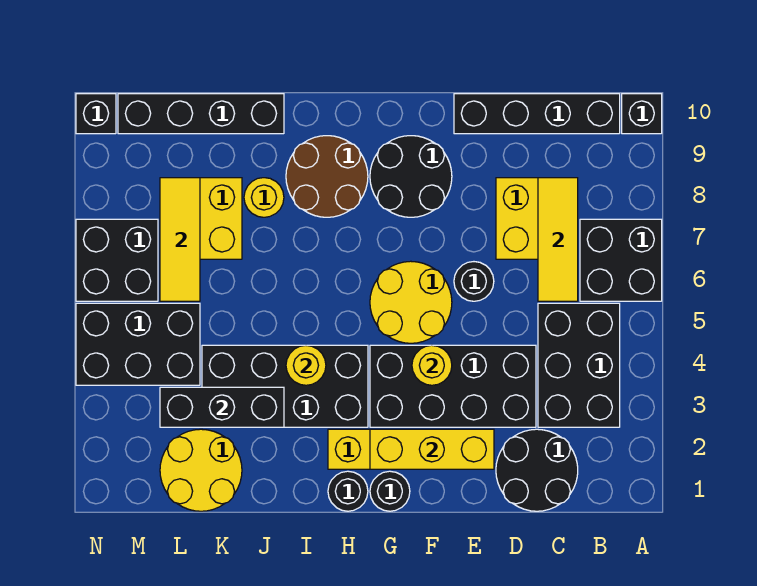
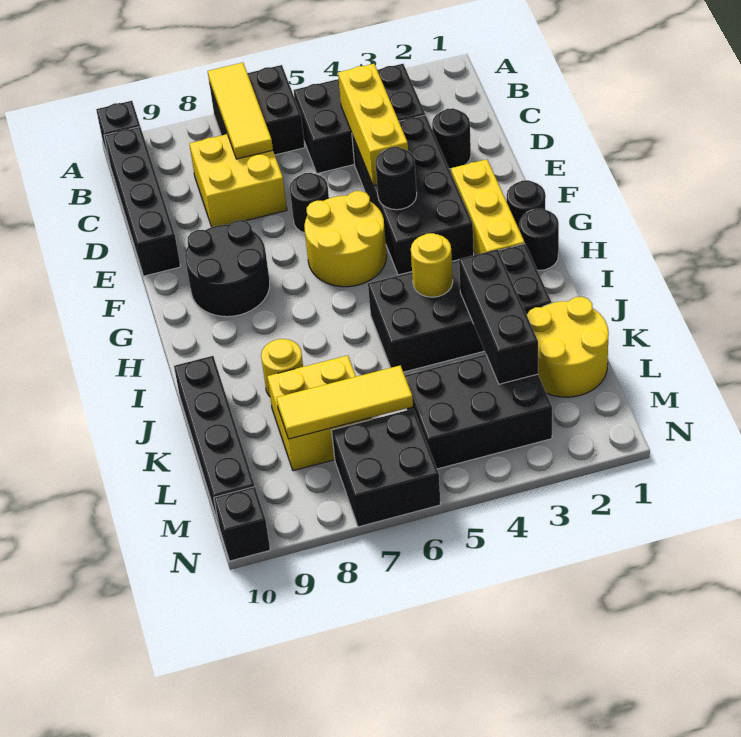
black 2x2 round brick [496,429,578,511] -> black 1x1 round brick [432,108,471,169]
yellow 1x3 tile [538,178,578,301] -> yellow 1x3 tile turned to [208,63,273,159]
yellow 1x3 brick [370,429,494,469] -> yellow 1x3 brick moved to [338,64,408,185]
yellow 1x1 round brick [412,345,452,385] -> black 1x1 round brick [375,147,417,210]
black 2x4 brick [202,345,368,427] -> black 2x4 brick turned to [368,244,551,372]
brown 2x2 round brick [286,136,368,217] -> none
black 2x3 brick [76,303,200,385] -> black 2x3 brick turned to [405,355,552,469]

